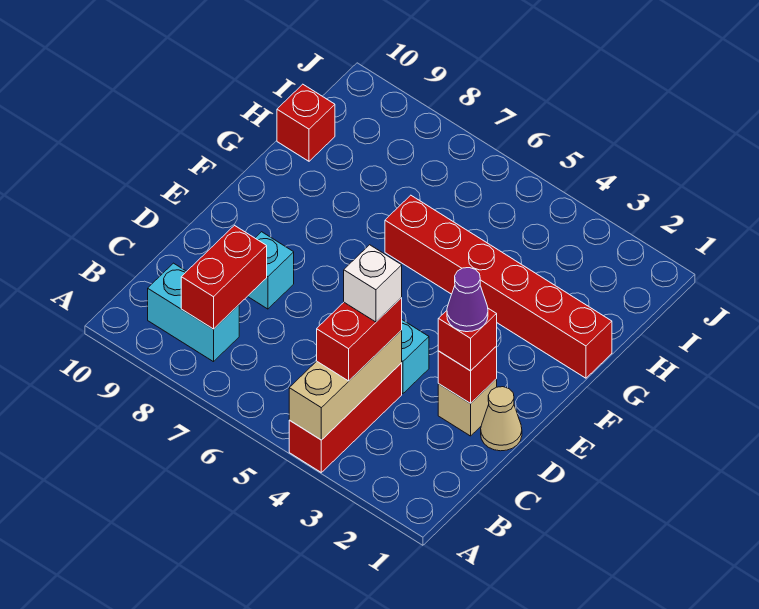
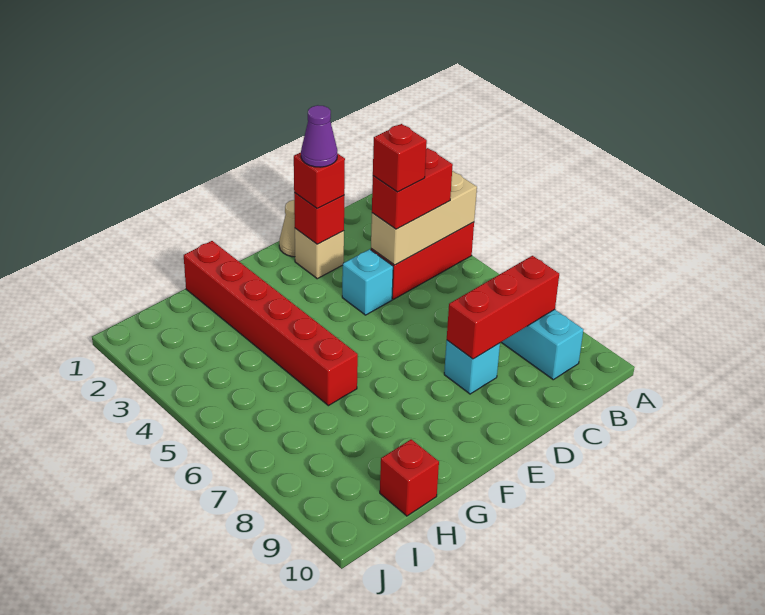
red 1x2 brick [181,226,267,329] -> red 1x3 brick [447,256,559,359]
white 1x1 brick [344,245,402,322] -> red 1x1 brick [373,124,427,192]

